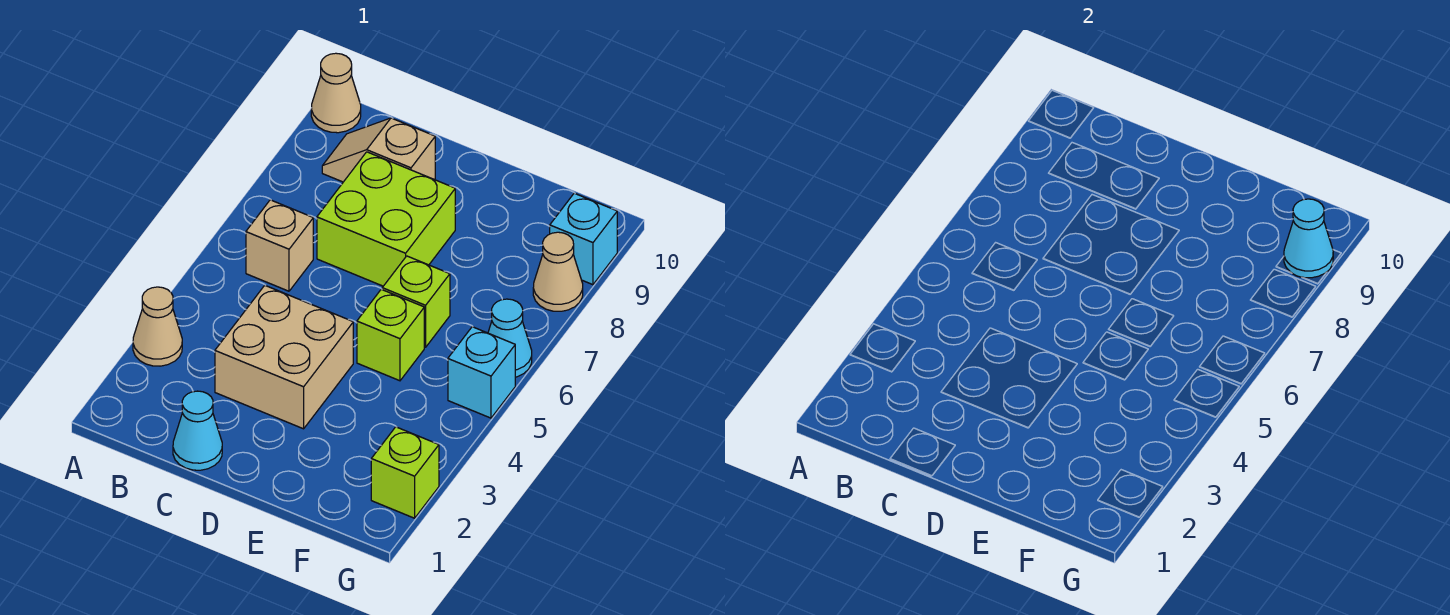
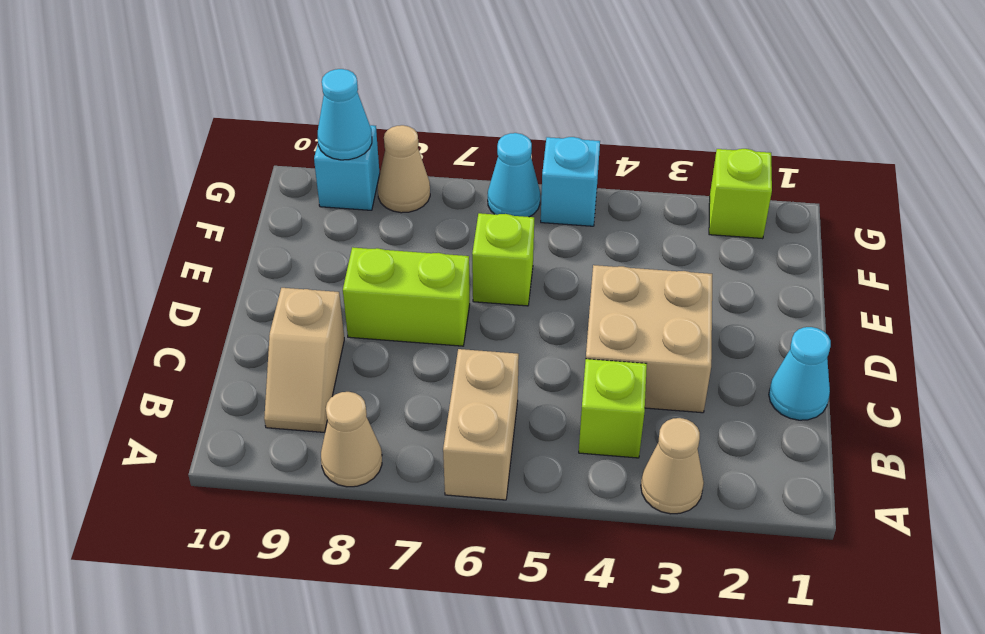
tan 1x1 cone [311,53,361,133] -> tan 1x1 cone moved to [321,392,382,487]
tan 1x1 brick [246,200,313,291] -> tan 1x2 brick [443,349,519,500]
lime 2x2 brick [317,152,455,286] -> lime 1x2 brick [343,247,470,346]
lime 1x1 brick [357,289,424,381] -> lime 1x1 brick moved to [579,359,647,458]

